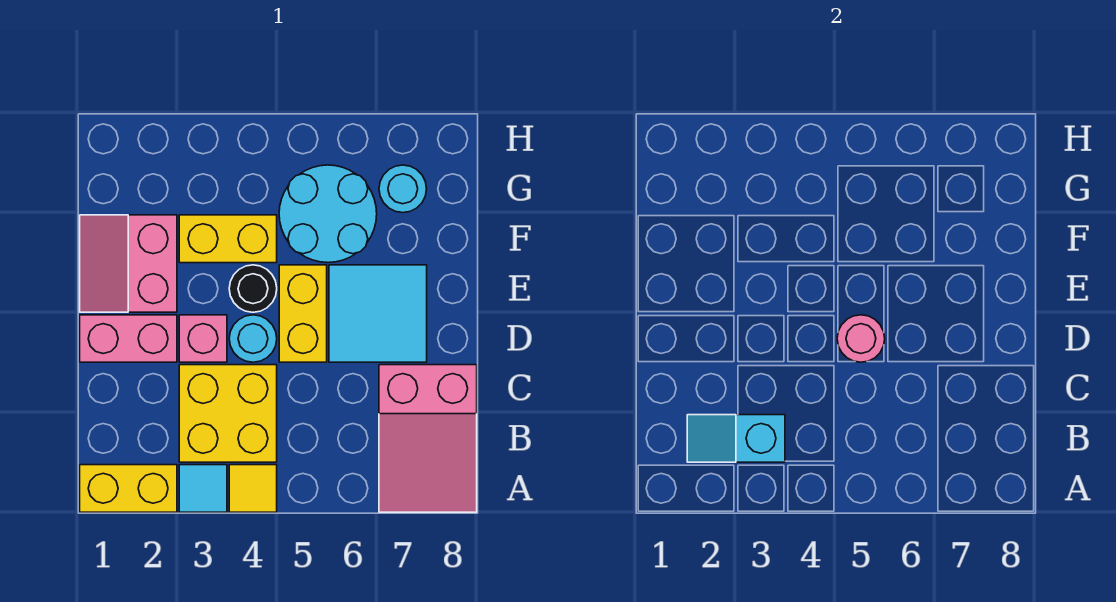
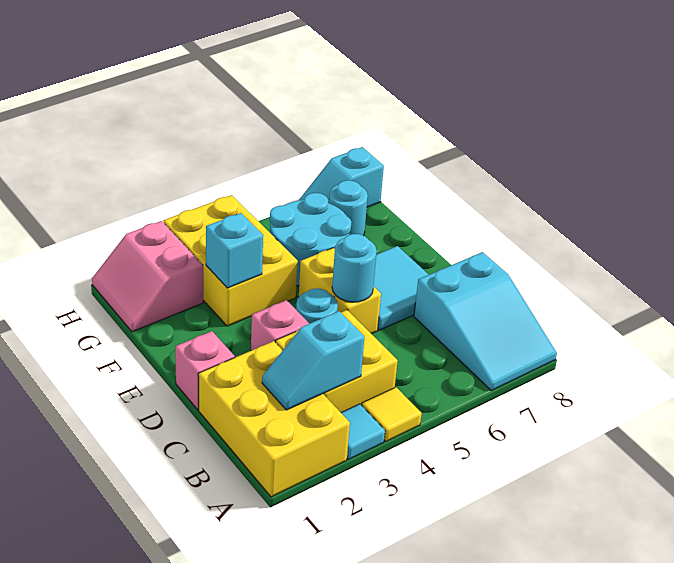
yellow 1x2 brick [80,465,177,512] -> yellow 2x3 brick [198,341,350,497]
pink 2x3 slope [379,365,477,512] -> cyan 2x3 slope [414,252,557,391]
pink 1x2 brick [80,315,177,362] -> pink 1x1 brick [175,331,235,410]
pink 1x1 round brick [837,315,885,362] -> cyan 1x1 round brick [332,234,377,302]
pink 2x2 slope [80,215,177,312] -> pink 2x2 slope moved to [92,221,203,332]
black 1x1 round brick [229,265,277,312] -> none
yellow 1x2 brick [179,215,277,263] -> yellow 2x3 brick [163,195,298,326]
none -> cyan 1x1 brick [206,213,263,288]
none -> cyan 1x2 slope [299,147,384,207]

